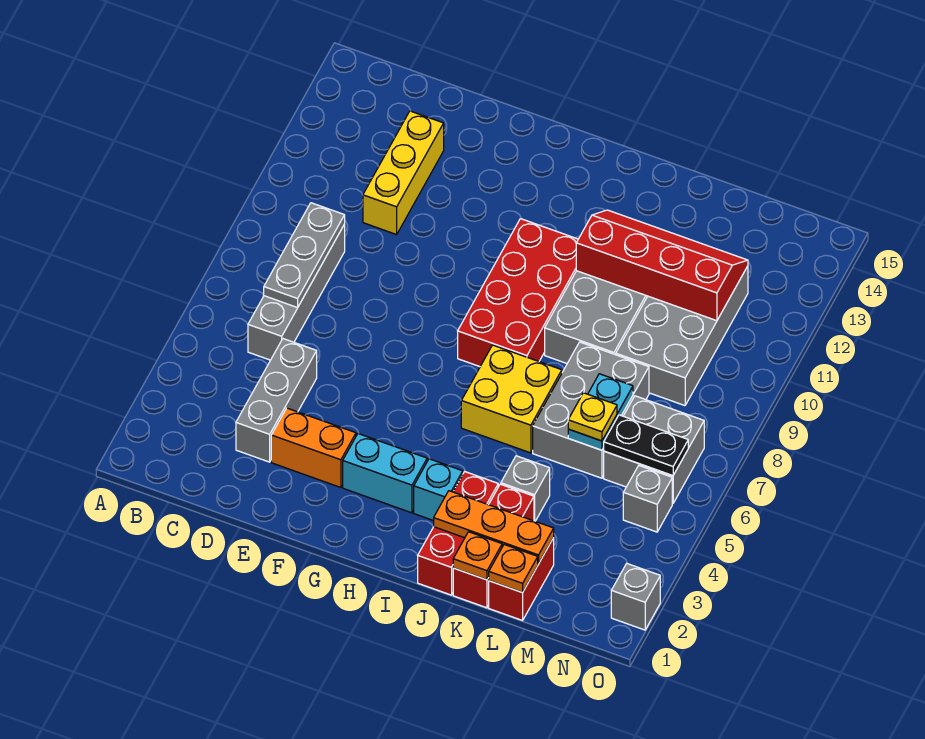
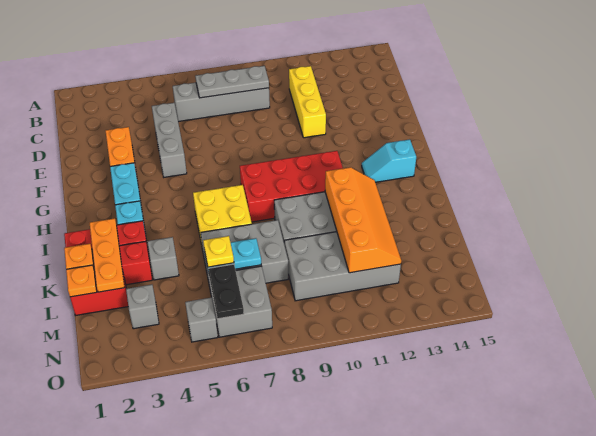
grey 1x3 brick [236,339,317,462] -> grey 1x3 brick turned to [152,103,187,177]
yellow 1x3 brick [363,111,444,235] -> yellow 1x3 brick turned to [289,66,326,138]
none -> cyan 1x2 slope [362,139,416,182]
red 2x4 slope [576,210,748,321] -> orange 2x4 slope [325,167,401,273]
grey 1x1 brick [611,564,660,630] -> grey 1x1 brick moved to [126,285,159,329]

